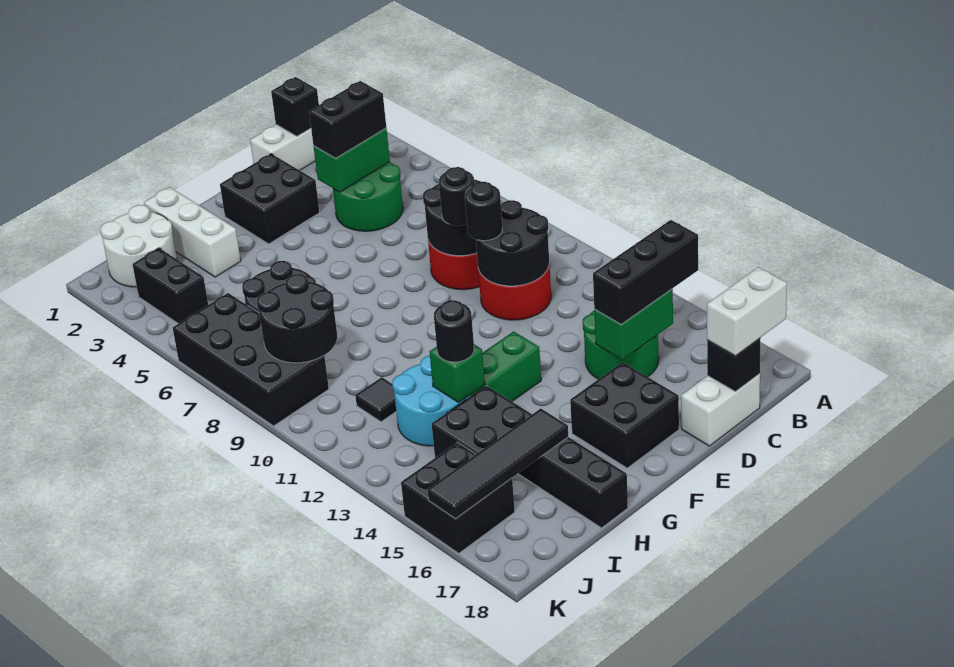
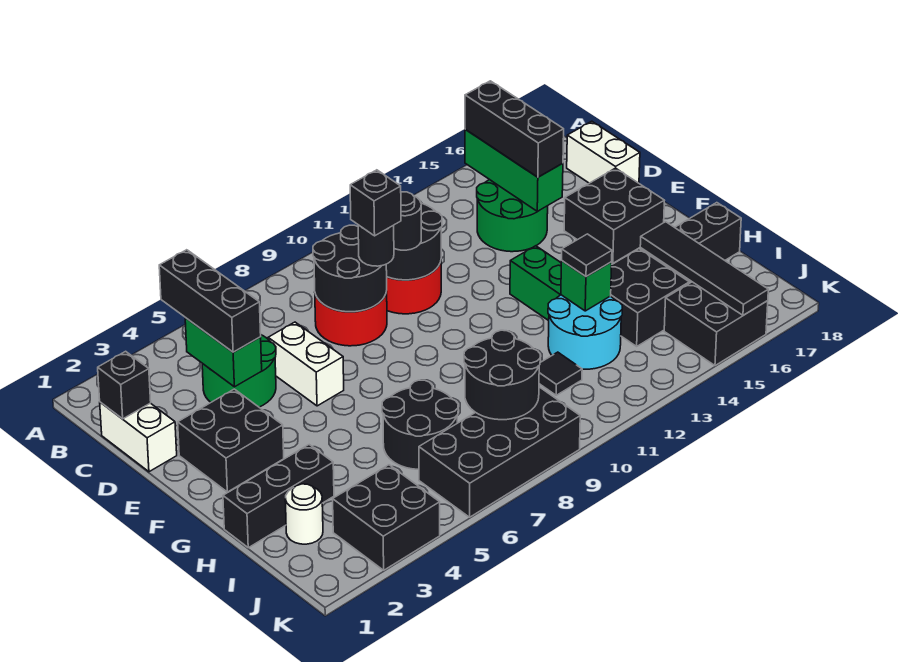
white 1x2 brick [707,267,787,356] -> white 1x2 brick moved to [268,322,344,406]
black 1x2 brick [309,81,386,158] -> black 1x3 brick [159,250,261,352]
green 1x2 brick [594,289,673,360] -> green 1x3 brick [465,130,563,211]
black 1x1 brick [707,338,760,392] -> black 1x1 brick moved to [350,170,401,236]
white 1x3 brick [144,187,241,277] -> black 1x3 brick [223,445,334,548]
black 1x1 round brick [434,300,474,362] -> black 1x1 tile [562,234,612,277]
white 2x2 round brick [100,205,177,287] -> white 1x1 round brick [285,484,323,544]
black 1x2 brick [132,248,208,324] -> black 2x2 brick [333,465,440,570]

